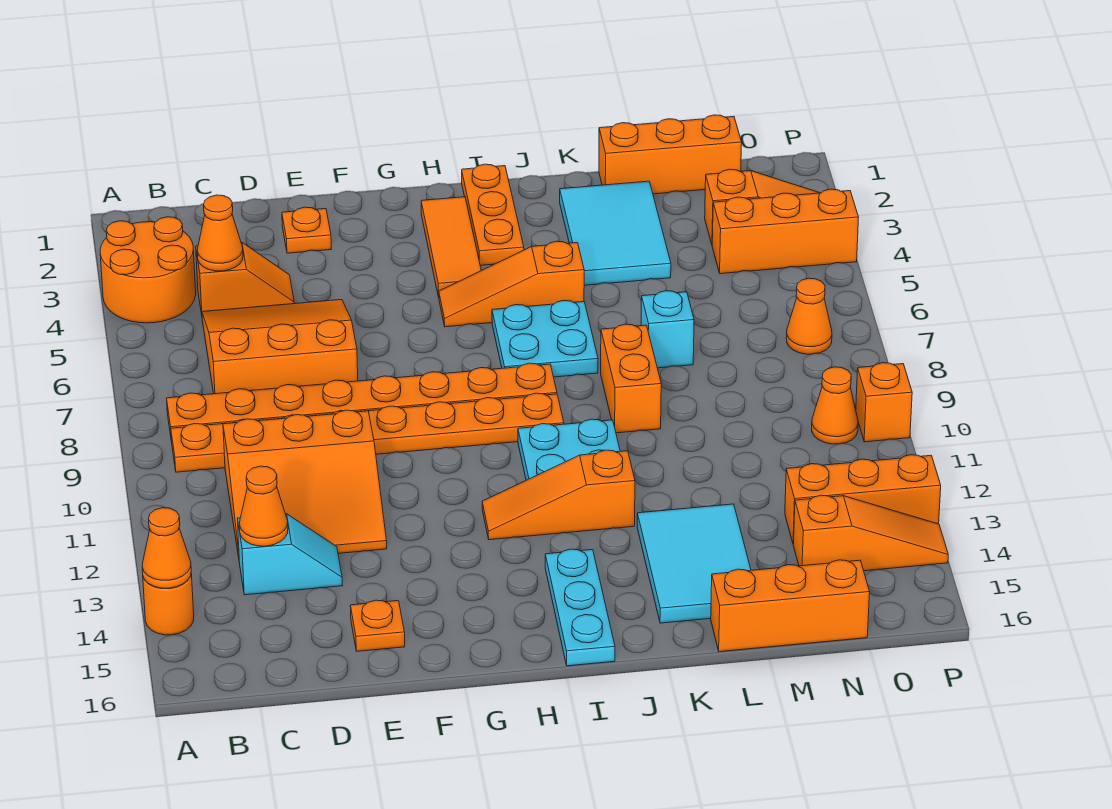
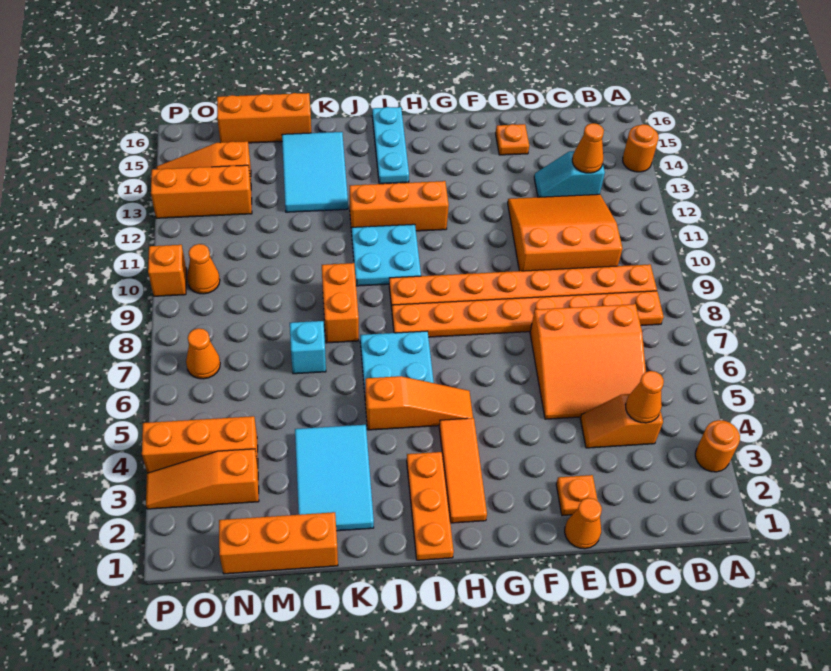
orange 2x2 round brick [100,217,196,323] -> orange 1x1 round brick [695,420,740,472]
orange 1x1 cone [142,508,191,588] -> orange 1x1 cone moved to [565,498,602,549]
orange 1x3 slope [482,450,635,540] -> orange 1x3 brick [350,181,449,232]

